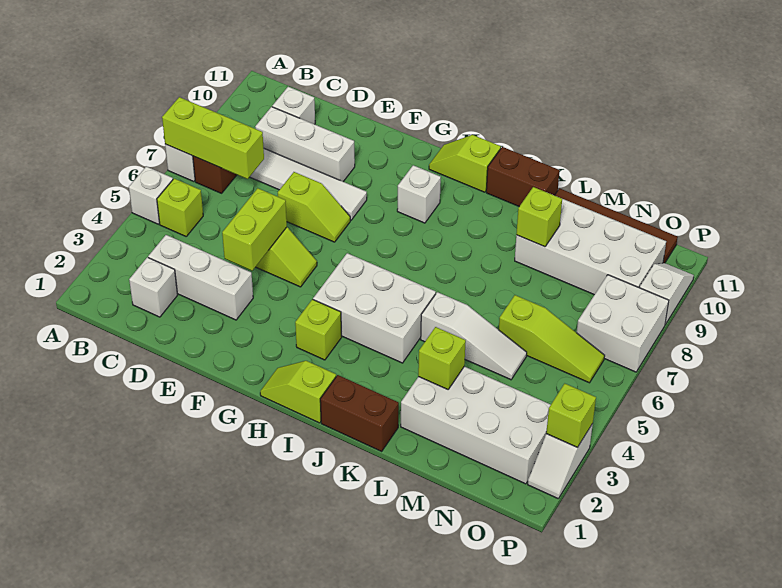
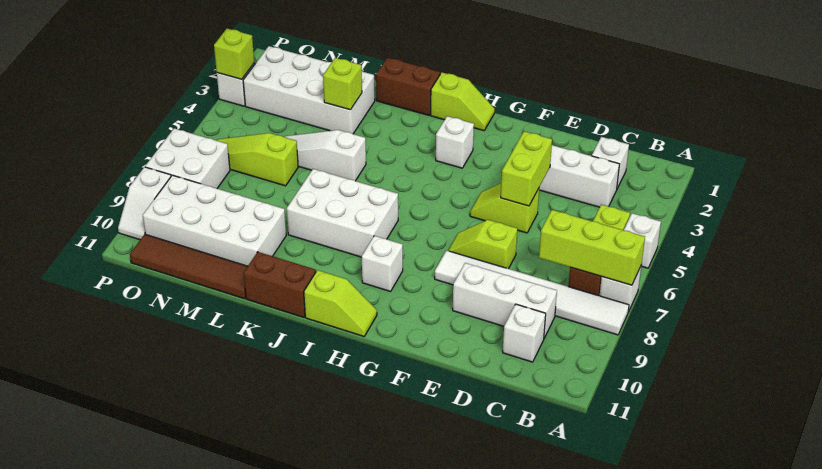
lime 1x1 brick [295,299,342,360] -> white 1x1 brick [436,116,474,168]
white 2x3 brick [313,253,436,363] -> white 2x3 brick moved to [287,169,398,257]
lime 1x1 brick [516,187,562,247] -> none

